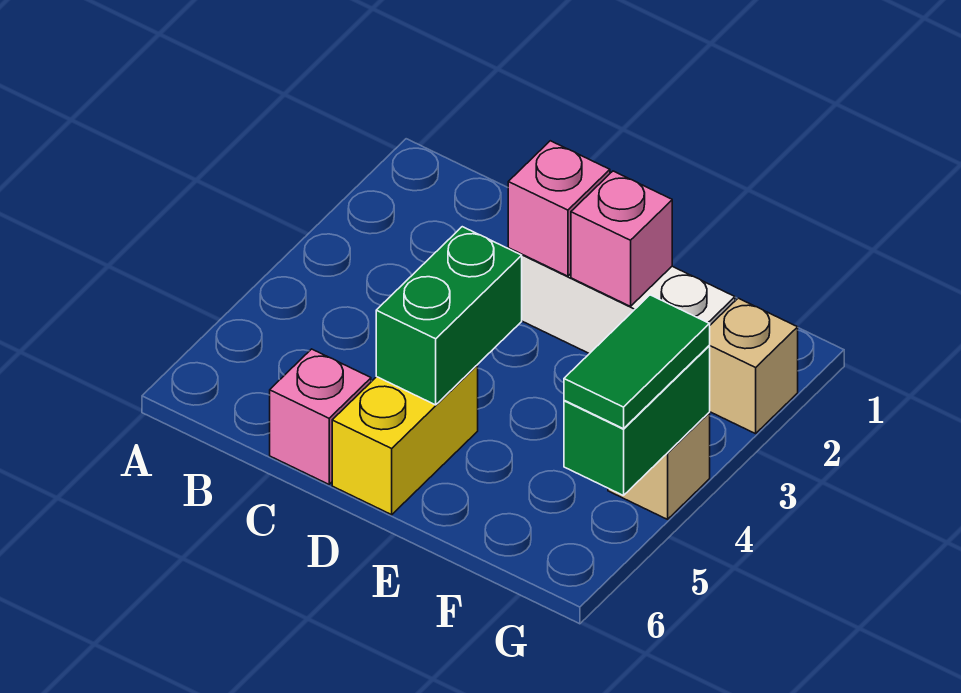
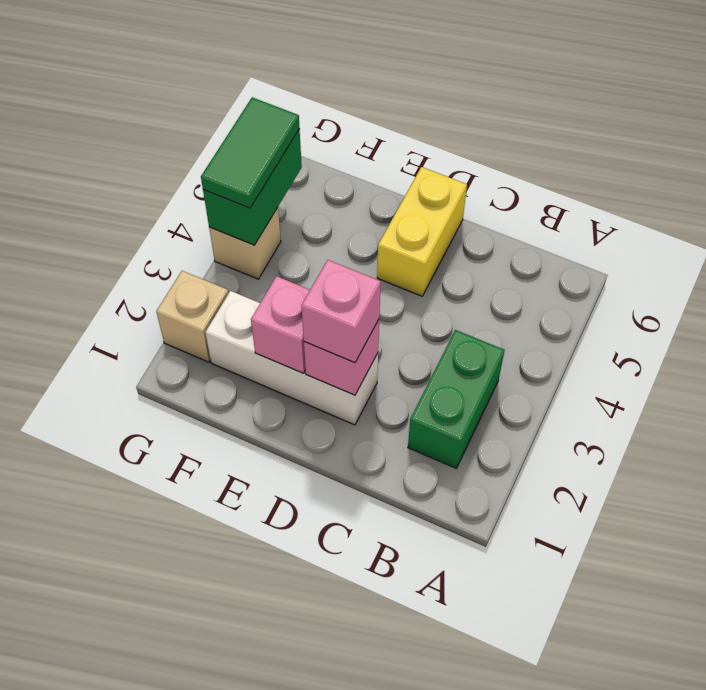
pink 1x1 brick [270,349,371,484] -> pink 1x1 brick moved to [302,260,381,363]
green 1x2 brick [376,227,522,405] -> green 1x2 brick moved to [408,330,505,468]

